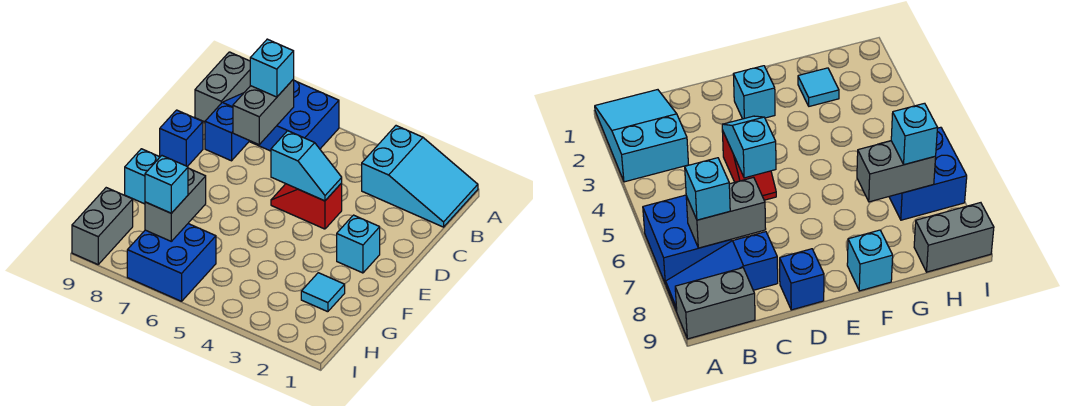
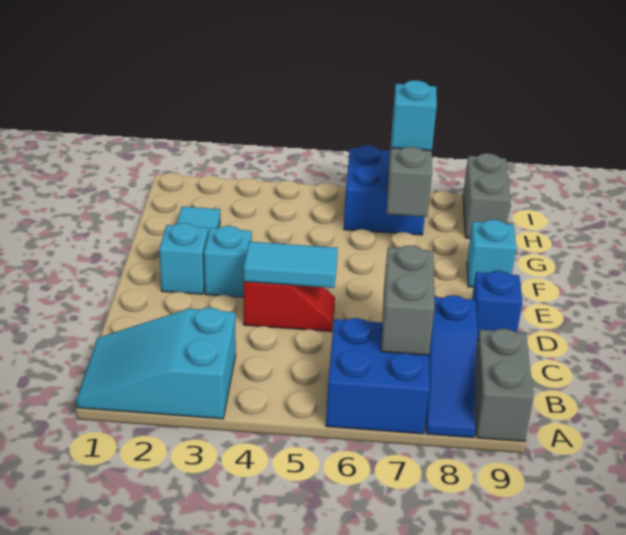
cyan 1x1 brick [250,39,294,97] -> cyan 1x1 brick moved to [204,226,252,297]
cyan 1x2 slope [271,131,342,201] -> cyan 1x2 tile [244,241,338,288]

